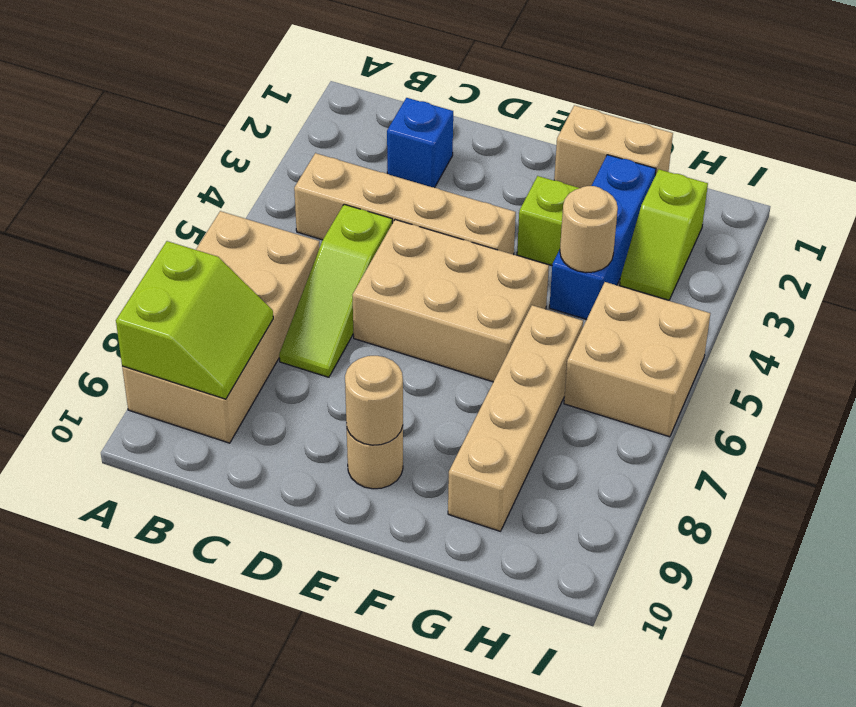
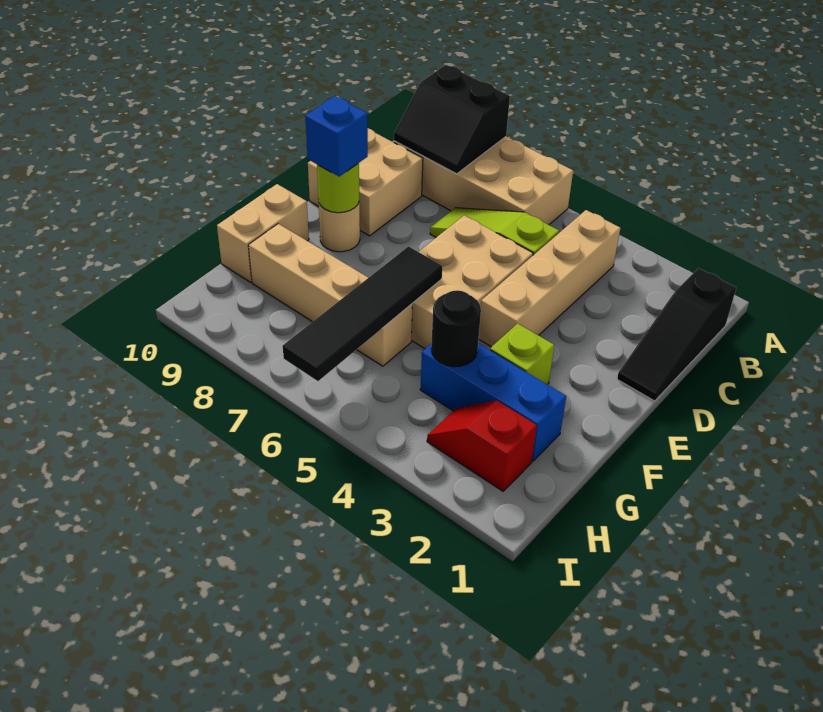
lime 2x2 slope [116,241,273,399] -> black 2x2 slope [394,65,510,174]
none -> black 1x3 slope [617,268,736,401]
blue 1x1 brick [387,98,453,188] -> blue 1x1 brick moved to [305,96,368,176]
tan 1x1 round brick [345,356,403,445] -> lime 1x1 round brick [317,163,359,213]
tan 1x2 brick [554,105,673,188] -> tan 1x2 brick moved to [217,184,309,282]
none -> black 1x4 tile [283,247,442,381]
tan 1x1 round brick [560,186,618,273] -> black 1x1 round brick [431,290,481,367]
lime 1x2 slope [620,169,708,300] -> red 1x2 slope [427,401,537,491]
tan 2x2 brick [564,282,710,437] -> tan 2x2 brick moved to [308,128,423,236]

